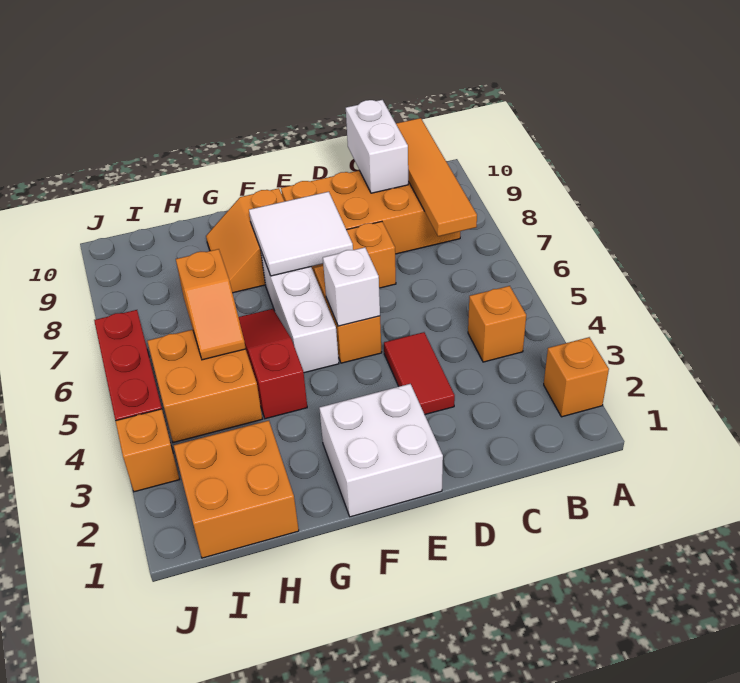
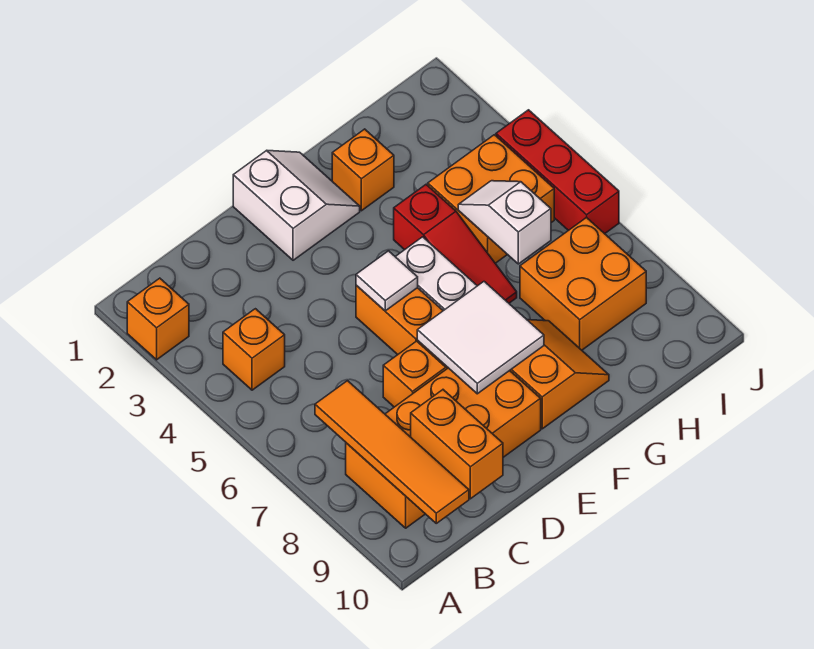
white 1x2 brick [346,100,408,193] -> orange 1x2 brick [411,390,503,499]
red 1x2 tile [384,332,455,414] -> none
white 2x2 brick [319,384,443,517] -> white 2x2 slope [233,150,360,260]
white 1x1 brick [323,247,380,326] -> white 1x1 tile [356,251,418,311]
orange 2x2 brick [174,421,299,558] -> orange 2x2 brick moved to [520,217,646,350]
orange 1x2 slope [176,249,246,360] -> white 1x2 slope [458,181,551,264]
orange 1x1 brick [116,409,180,492] -> orange 1x1 brick moved to [332,129,394,211]

